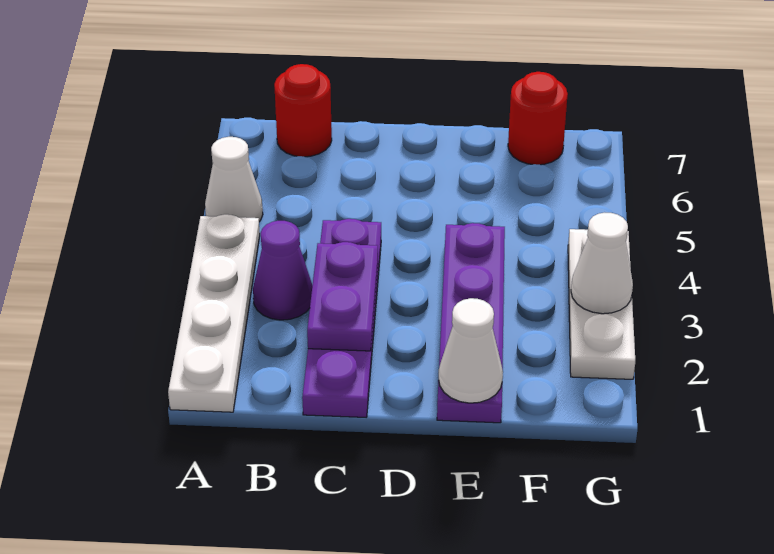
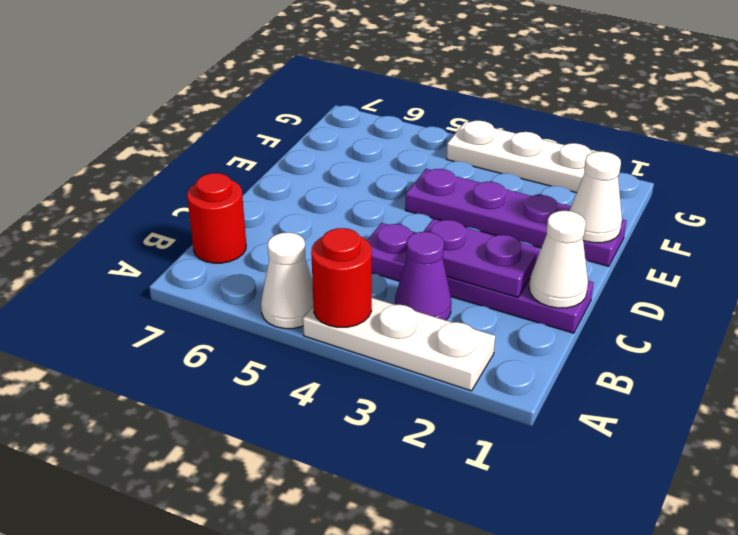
white 1x4 plate [168,214,260,412] -> white 1x3 plate [303,298,495,391]
red 1x1 round brick [508,72,568,165] -> red 1x1 round brick moved to [311,228,372,327]
white 1x1 cone [571,213,633,314] -> white 1x1 cone moved to [529,211,588,308]

